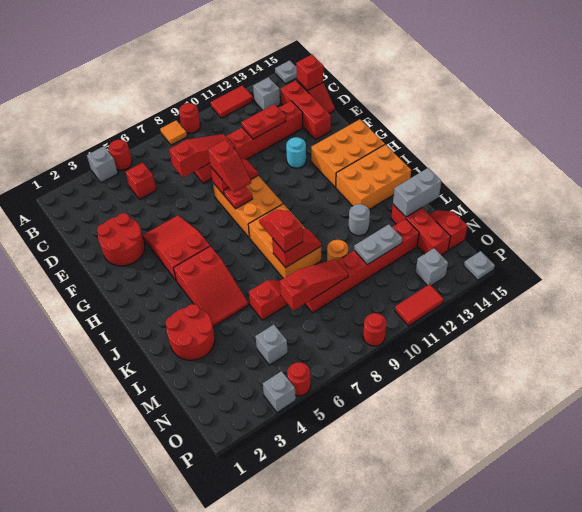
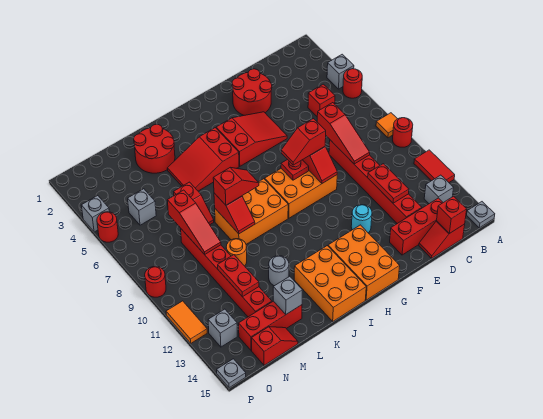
grey 1x2 brick [393,168,442,217] -> grey 1x1 brick [273,276,302,314]
grey 1x2 plate [354,224,402,265] -> red 1x2 plate [218,255,259,297]
red 1x2 tile [395,284,444,326] -> orange 1x2 tile [166,301,207,343]

